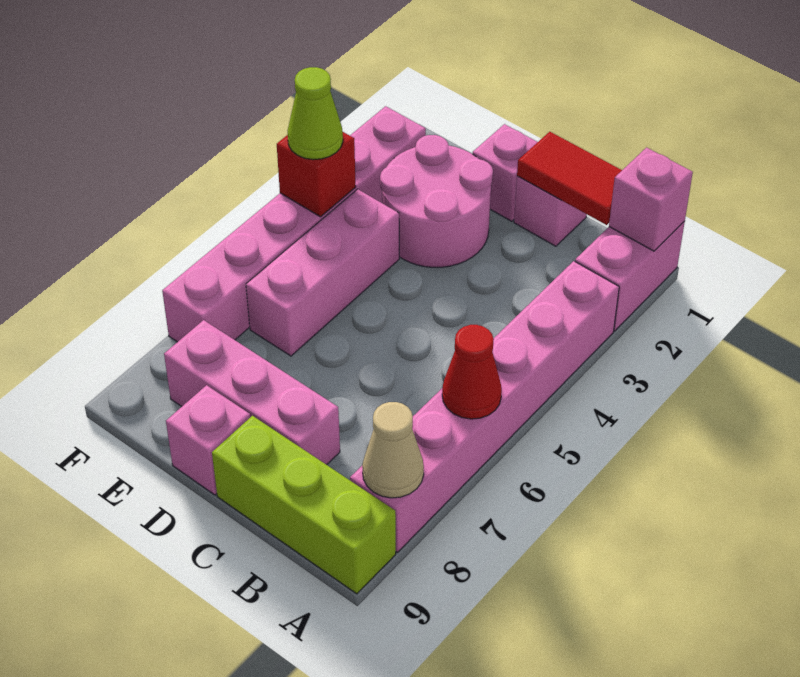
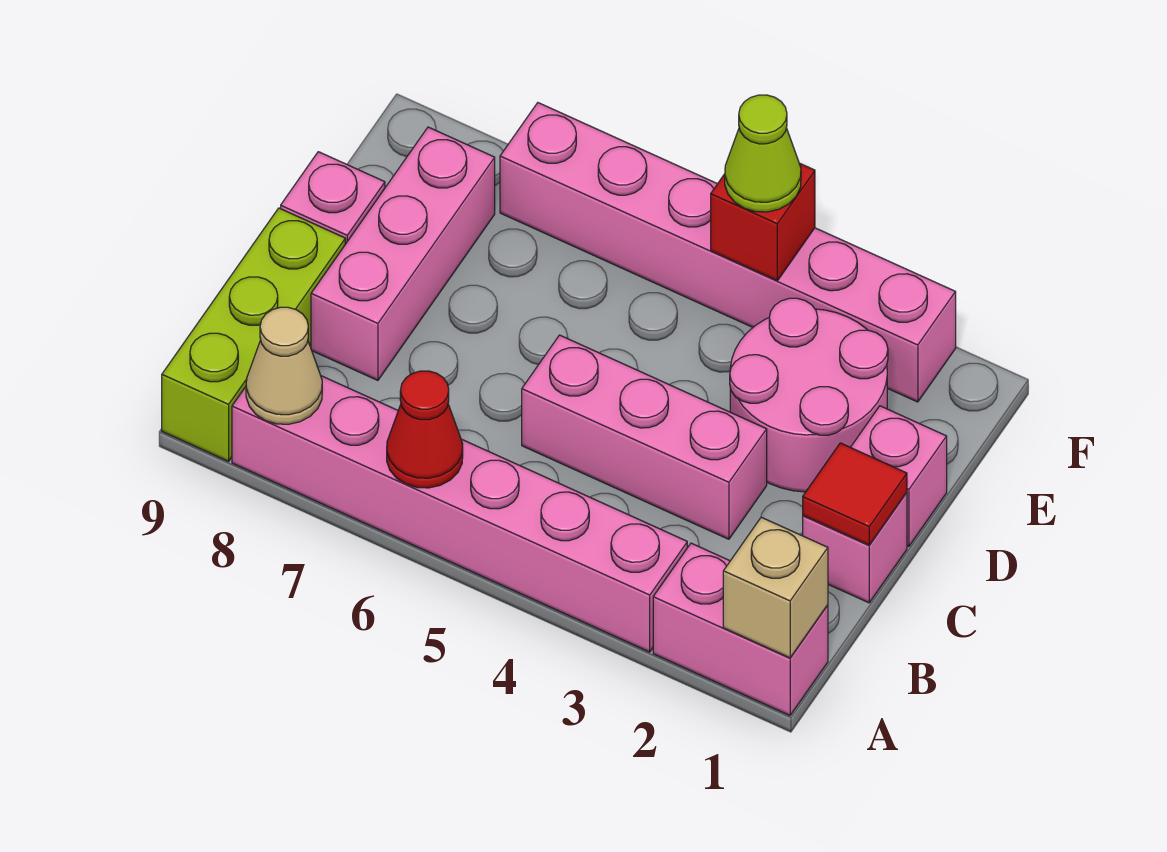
pink 1x1 brick [609,148,693,251] -> tan 1x1 brick [723,517,828,658]
red 1x2 tile [517,132,622,225] -> red 1x1 tile [803,443,907,545]
pink 1x3 brick [246,189,399,356] -> pink 1x3 brick moved to [522,335,767,539]

